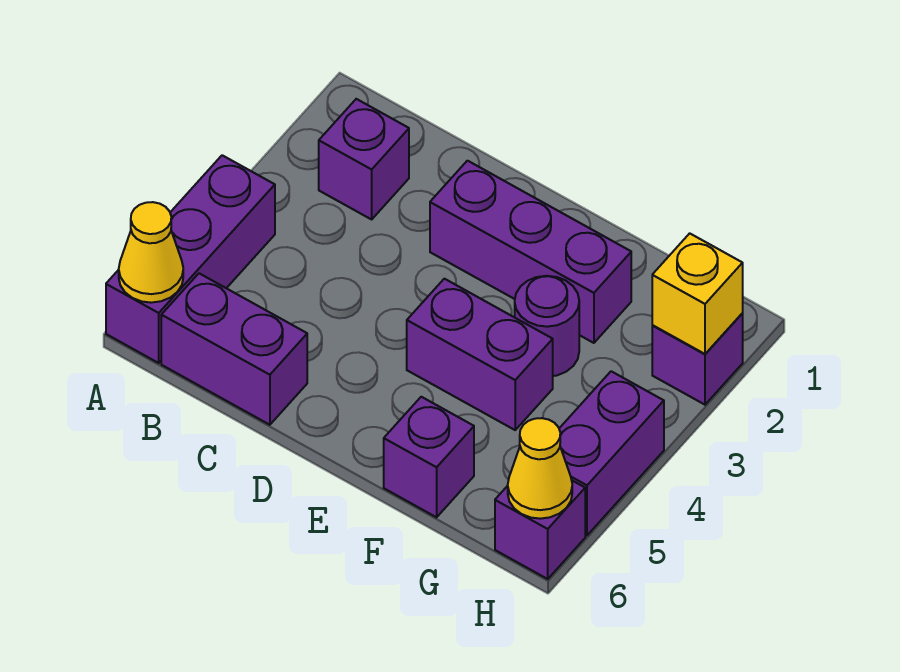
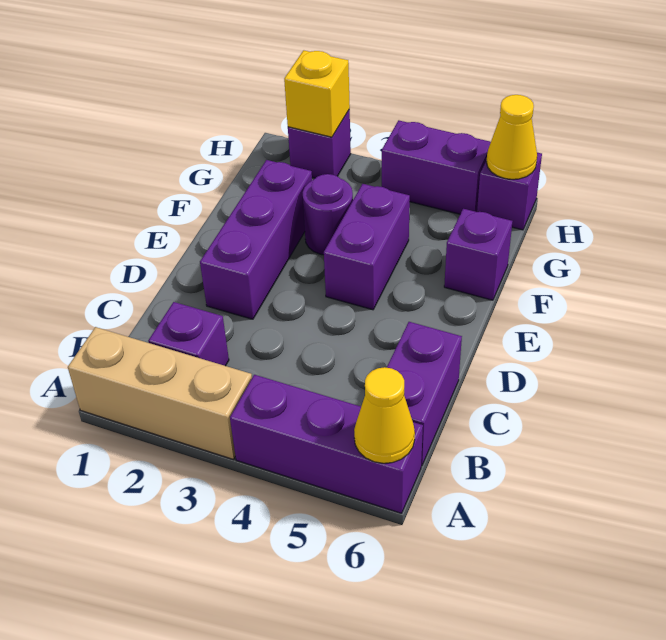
none -> tan 1x3 brick [68,327,252,459]

